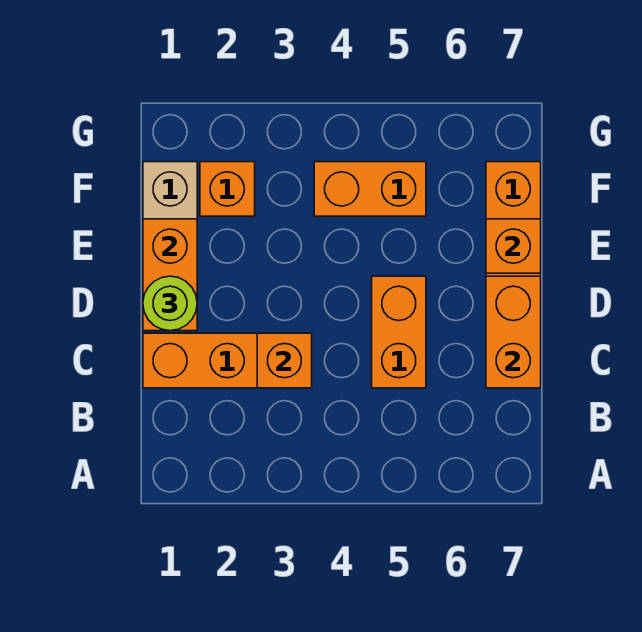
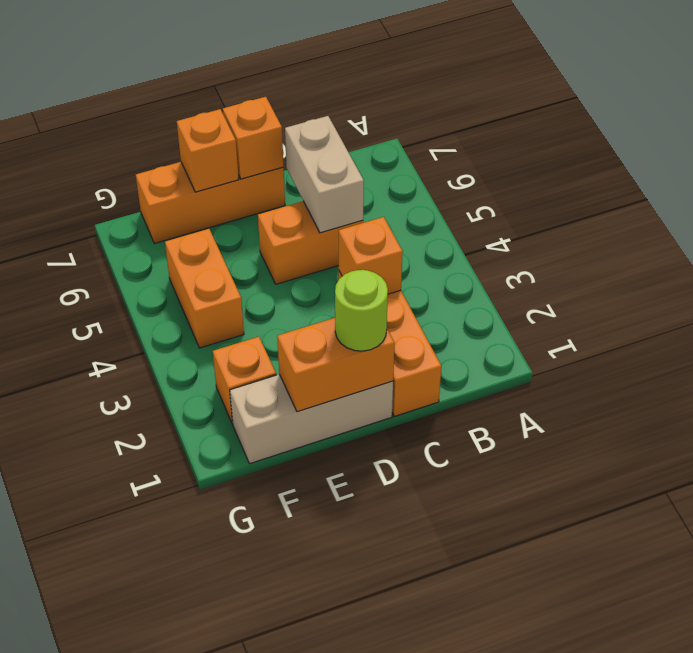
none -> tan 1x2 brick [285,116,364,233]
orange 1x2 brick [486,276,541,388] -> orange 1x1 brick [223,97,284,179]

